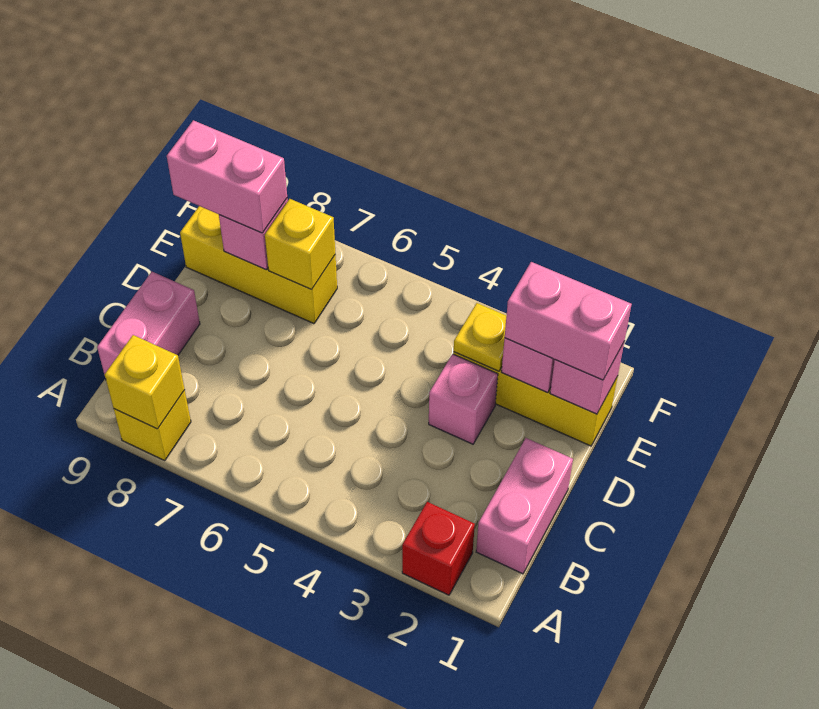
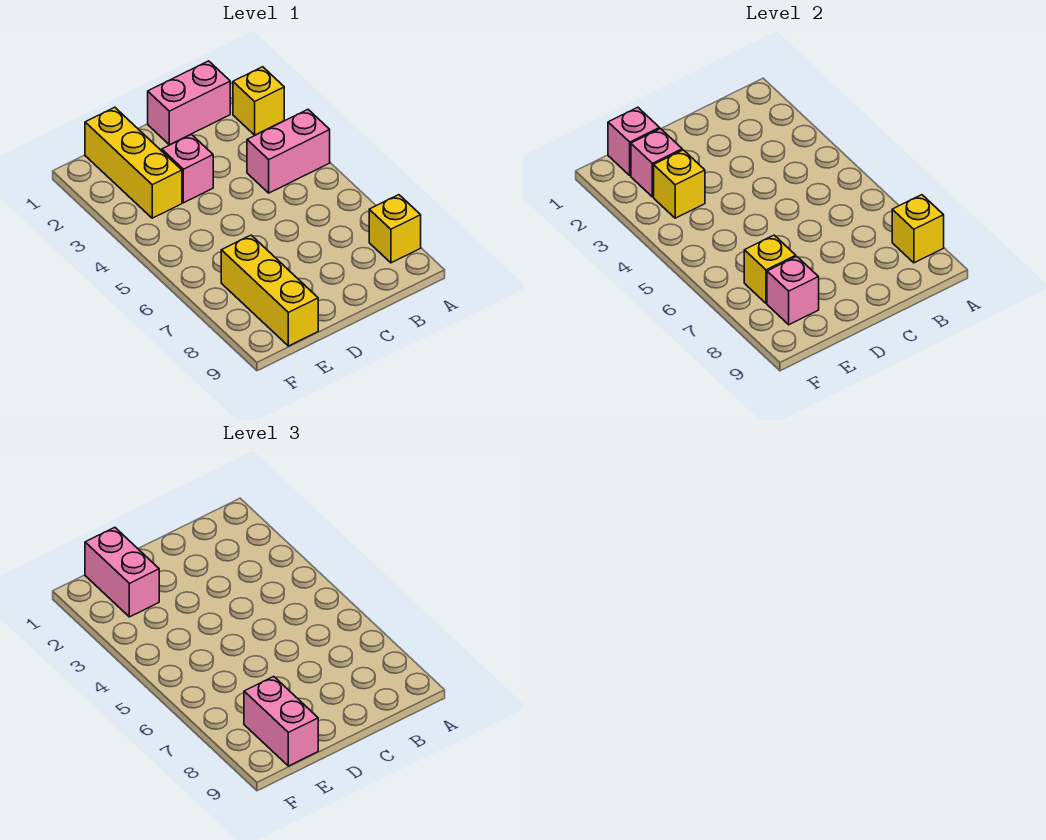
red 1x1 brick [402,502,475,595] -> yellow 1x1 brick [233,67,284,135]
pink 1x2 brick [97,272,200,375] -> pink 1x2 brick moved to [247,110,330,193]
yellow 1x1 plate [454,303,506,371] -> yellow 1x1 brick [654,150,705,218]

